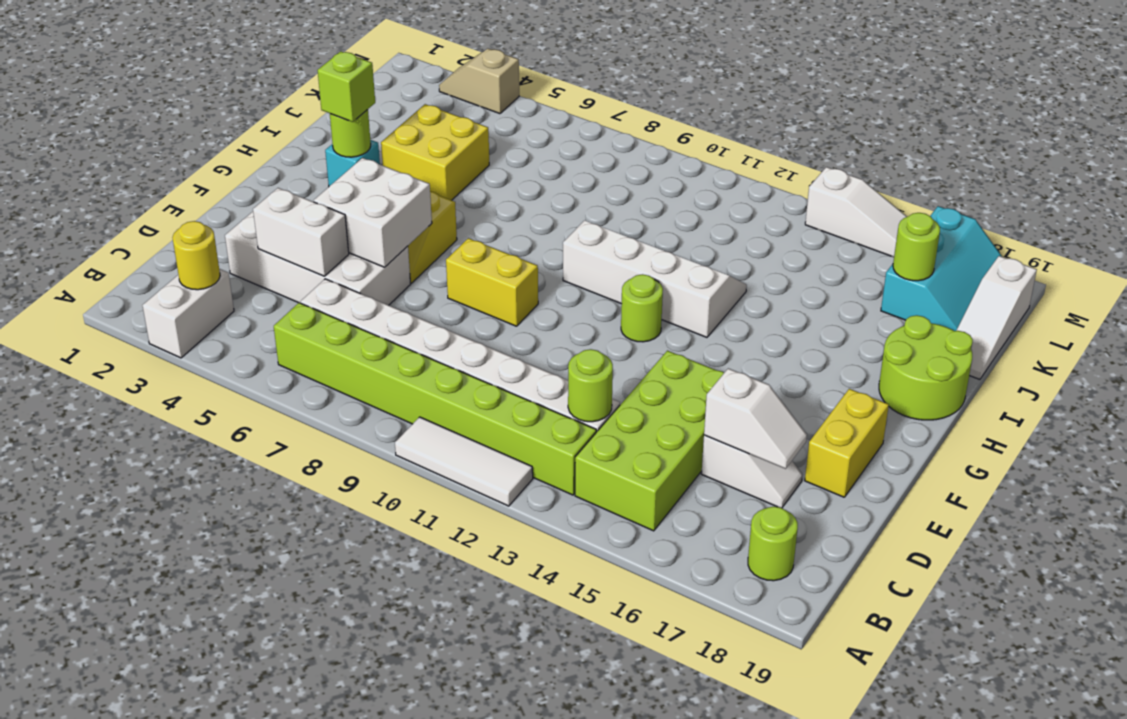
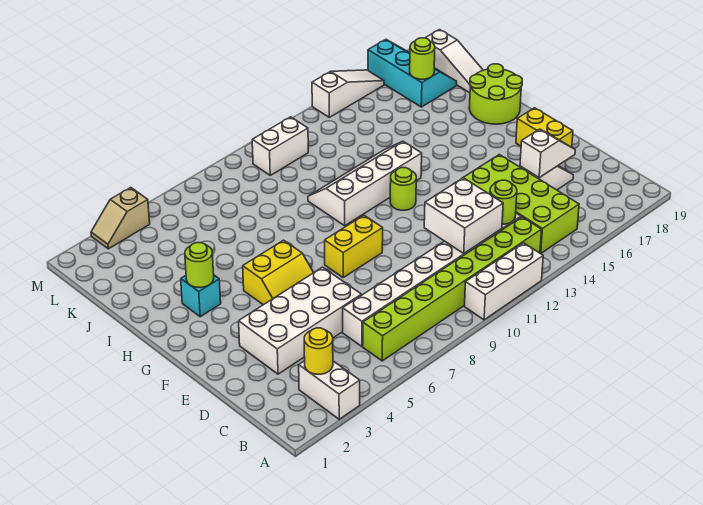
white 1x3 tile [395,417,533,506] -> white 1x3 brick [464,243,543,320]
lime 1x1 round brick [748,506,798,581] -> none
white 1x2 brick [253,188,349,276] -> white 1x2 brick moved to [252,117,308,175]
white 2x2 brick [314,158,432,267] -> white 2x2 brick moved to [424,178,503,253]
lime 1x1 brick [318,51,375,122] -> none
yellow 2x2 brick [381,104,489,200] -> none

